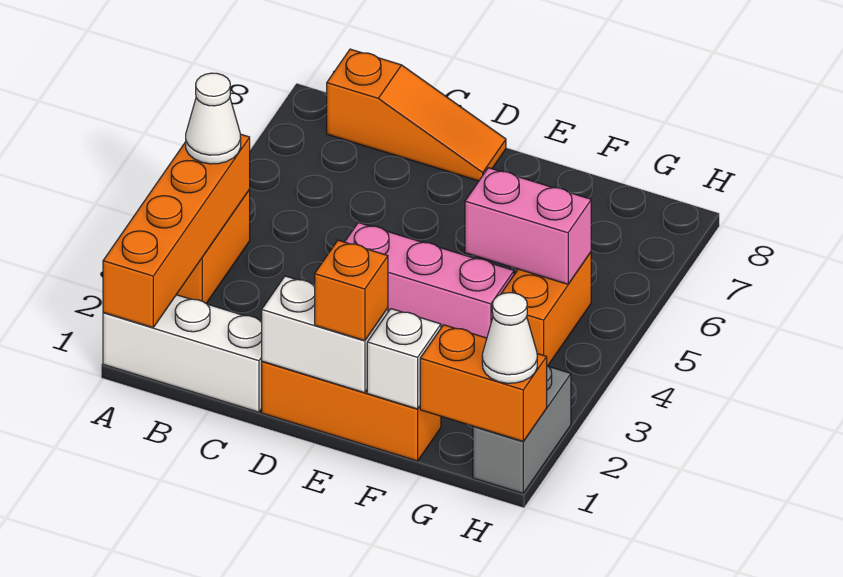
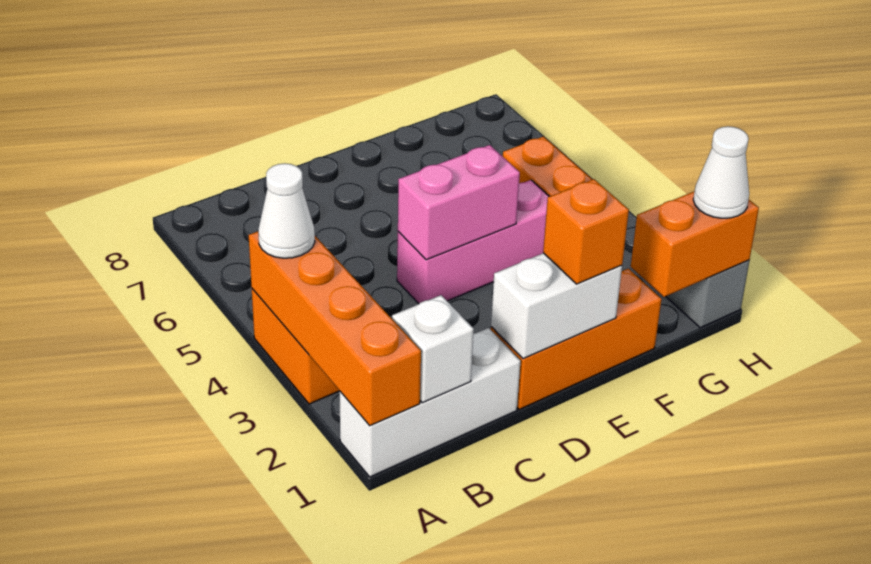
orange 1x3 slope [327,49,506,181] -> none
white 1x1 brick [367,309,441,409] -> white 1x1 brick moved to [392,295,474,403]
pink 1x2 brick [465,168,591,284] -> pink 1x2 brick moved to [398,145,520,260]

